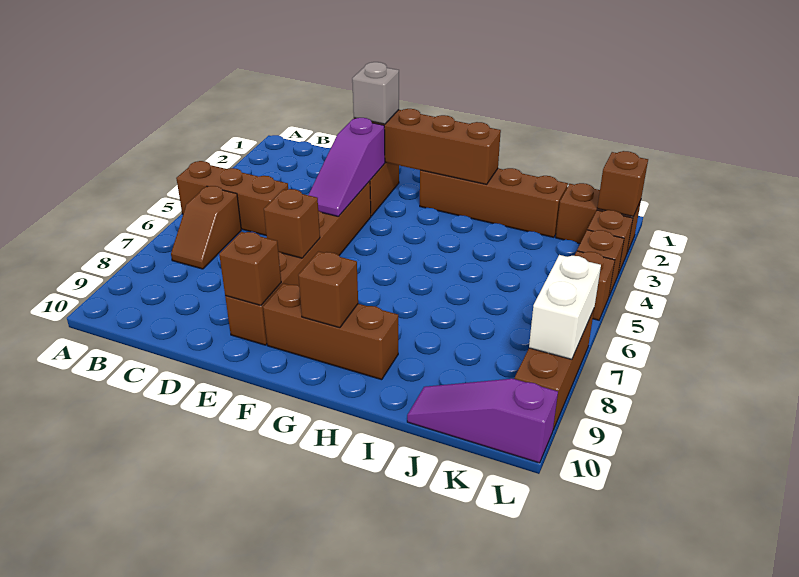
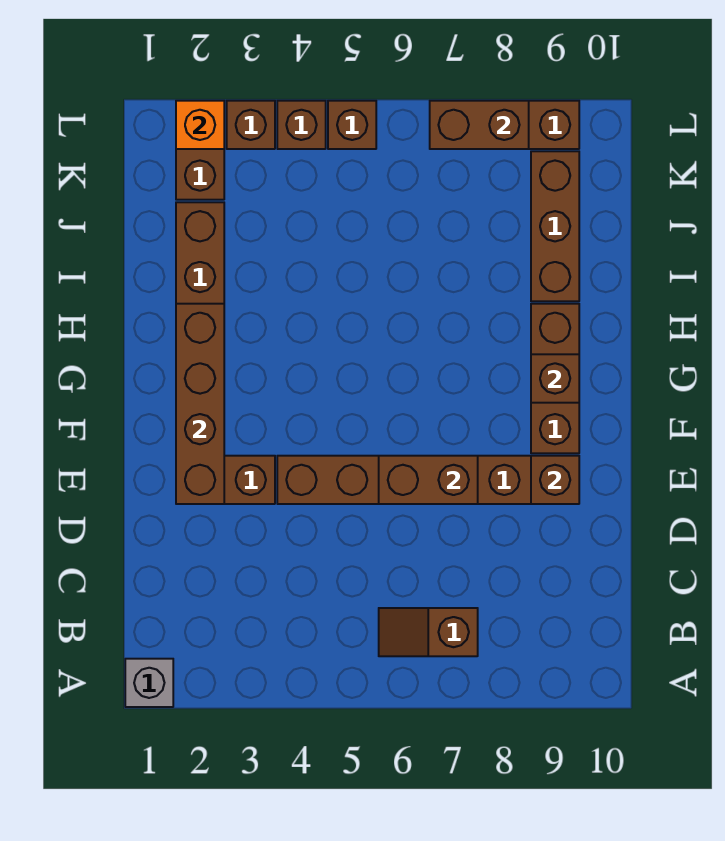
brown 1x3 brick [176,161,288,235] -> brown 1x3 brick moved to [531,151,579,301]
brown 1x2 slope [171,186,241,269] -> brown 1x2 slope turned to [379,608,478,656]
grey 1x1 brick [352,62,399,124] -> grey 1x1 brick moved to [125,659,173,707]
purple 1x3 slope [309,118,385,217] -> none
brown 1x1 brick [264,189,320,258] -> brown 1x2 brick [379,456,478,504]
purple 1x3 slope [407,379,558,463] -> none
brown 1x1 brick [597,151,648,216] -> orange 1x1 brick [176,101,224,149]
white 1x2 brick [529,255,601,359] -> brown 1x2 brick [430,101,529,149]

